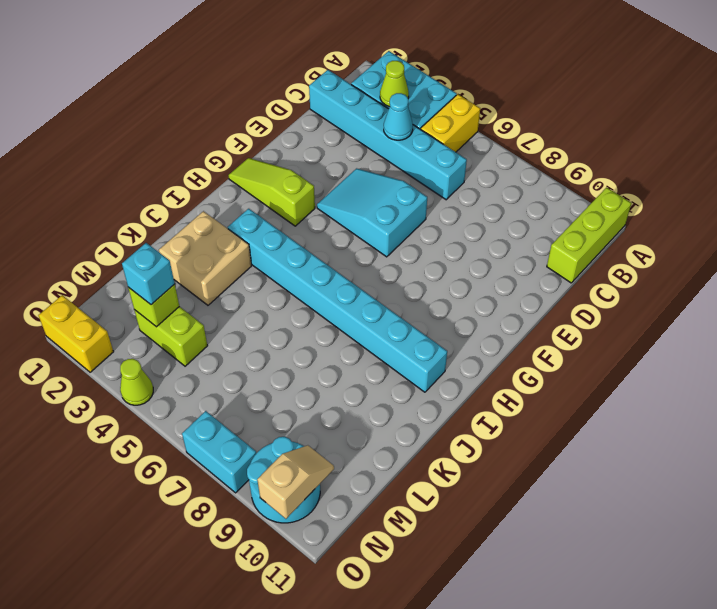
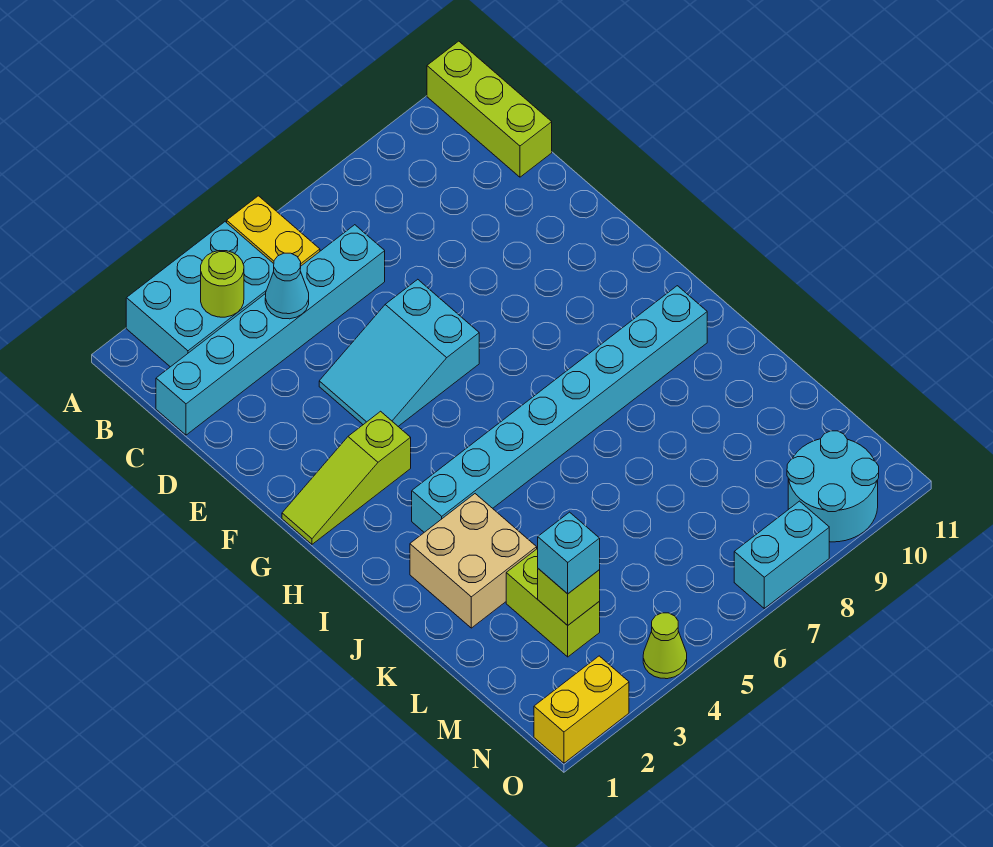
lime 1x1 cone [380,61,409,107] -> lime 1x1 round brick [201,251,244,317]
lime 1x2 brick [134,307,207,366] -> lime 1x2 brick turned to [506,548,600,657]
tan 1x2 slope [257,445,334,519] -> none

